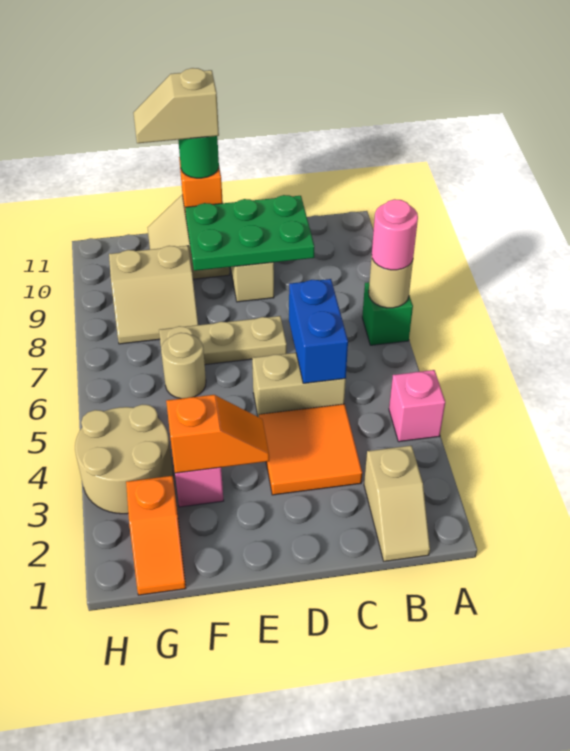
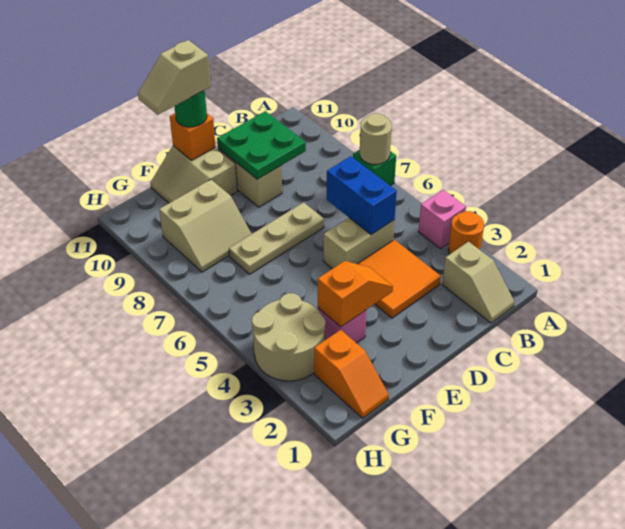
none -> orange 1x1 round brick [448,211,484,254]
pink 1x1 round brick [372,199,418,270] -> none
green 2x3 plate [185,195,314,271] -> green 2x2 plate [217,111,306,179]
tan 1x1 round brick [161,333,206,399] -> none

